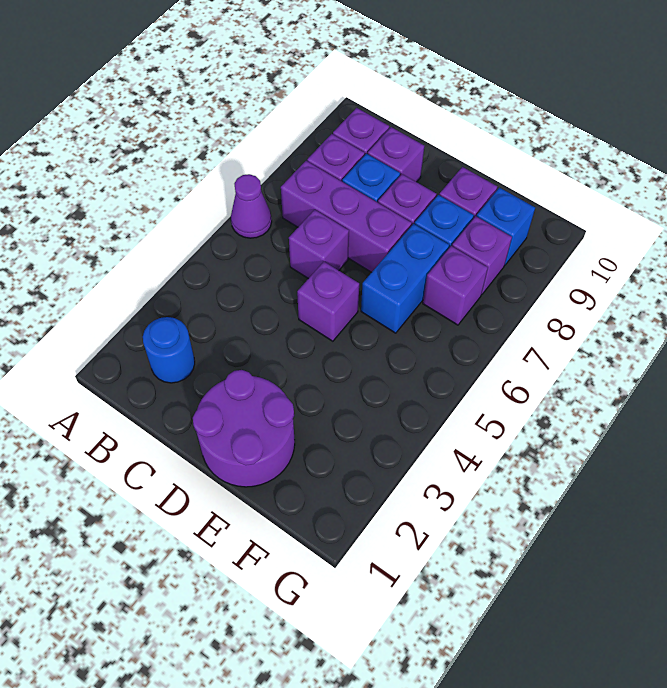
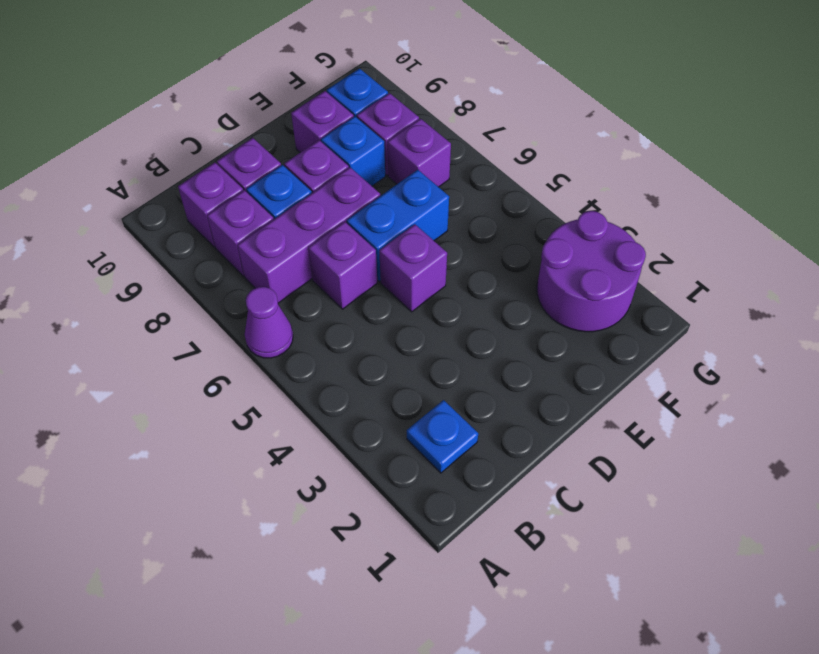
blue 1x1 round brick [143,317,195,383] -> blue 1x1 plate [407,400,478,473]
purple 2x2 round brick [193,370,295,487] -> purple 2x2 round brick moved to [537,211,646,332]
blue 1x2 brick [361,224,449,333] -> blue 1x2 brick turned to [347,170,449,282]

